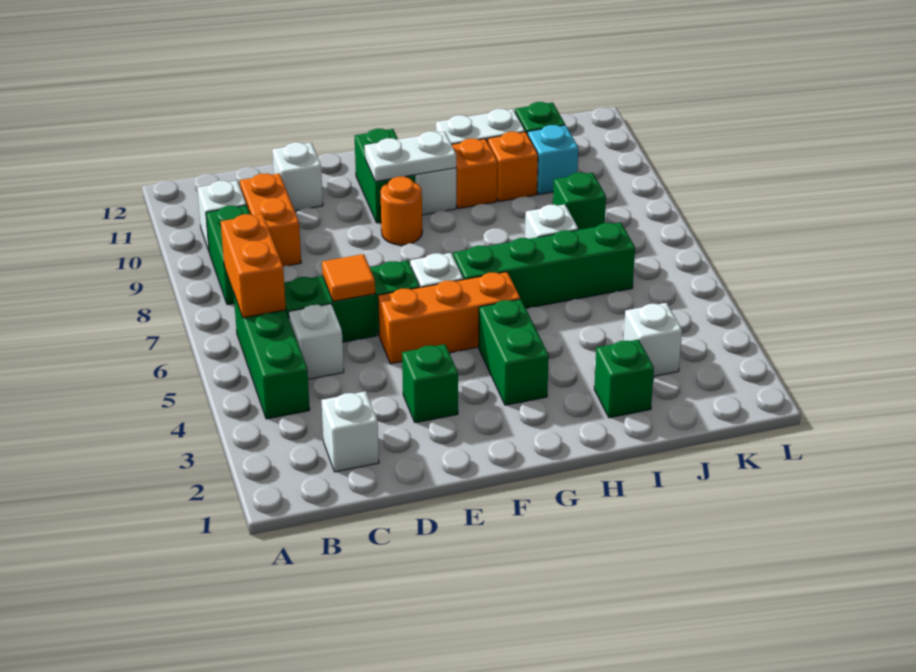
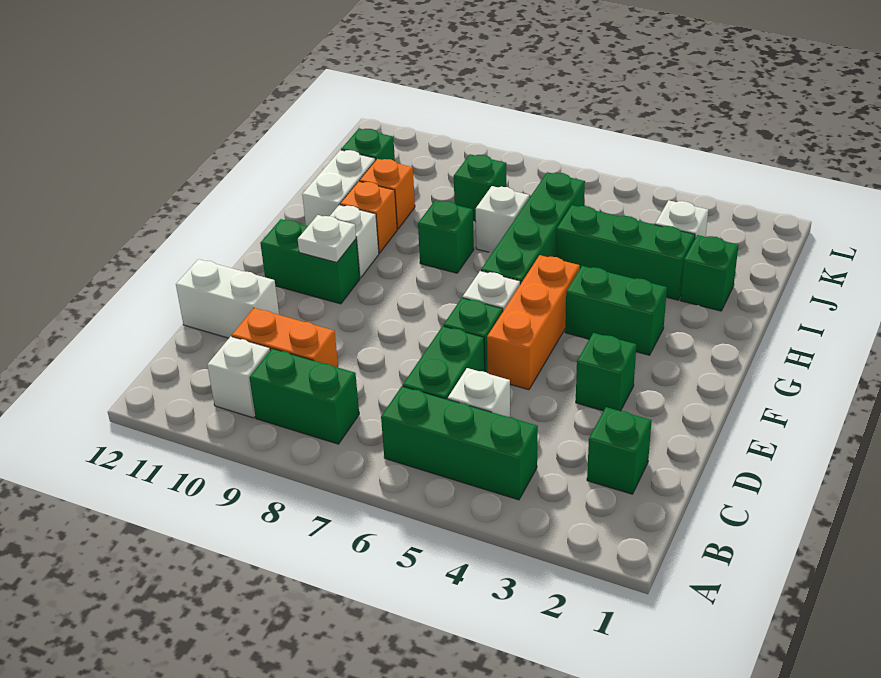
orange 1x2 brick [221,214,286,318] -> none
white 1x1 brick [321,391,379,472] -> green 1x1 brick [587,407,652,494]
orange 1x1 tile [322,254,375,301] -> none
white 1x1 brick [272,142,323,211] -> white 1x2 brick [176,259,279,338]
orange 1x1 round brick [380,177,422,245] -> none
white 1x2 plate [365,131,456,182] -> white 1x1 plate [298,215,356,262]
none -> green 1x1 brick [418,200,474,273]
none -> green 1x3 brick [556,205,695,300]
cyan 1x1 brick [528,125,578,194] -> none

